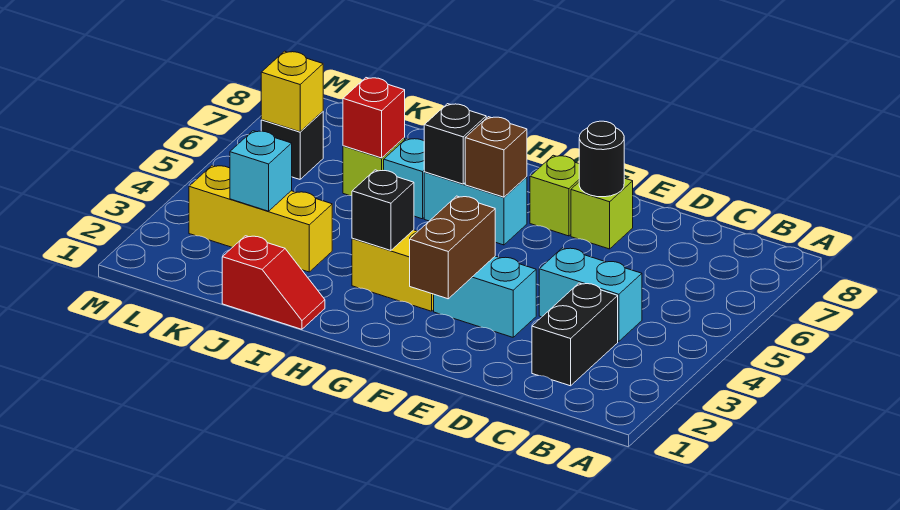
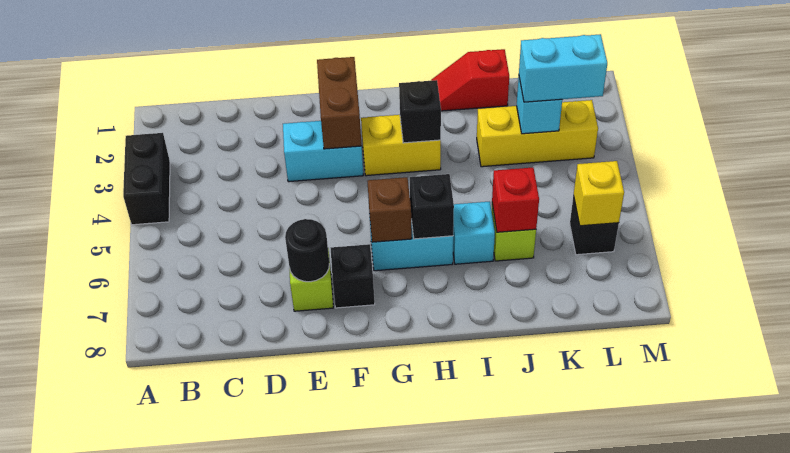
black 1x2 brick [532,283,618,386] -> black 1x2 brick moved to [123,133,170,225]
cyan 1x2 brick [539,248,642,342] -> cyan 1x2 brick moved to [519,34,607,102]
lime 1x1 brick [530,155,579,236] -> black 1x1 brick [331,244,375,308]

